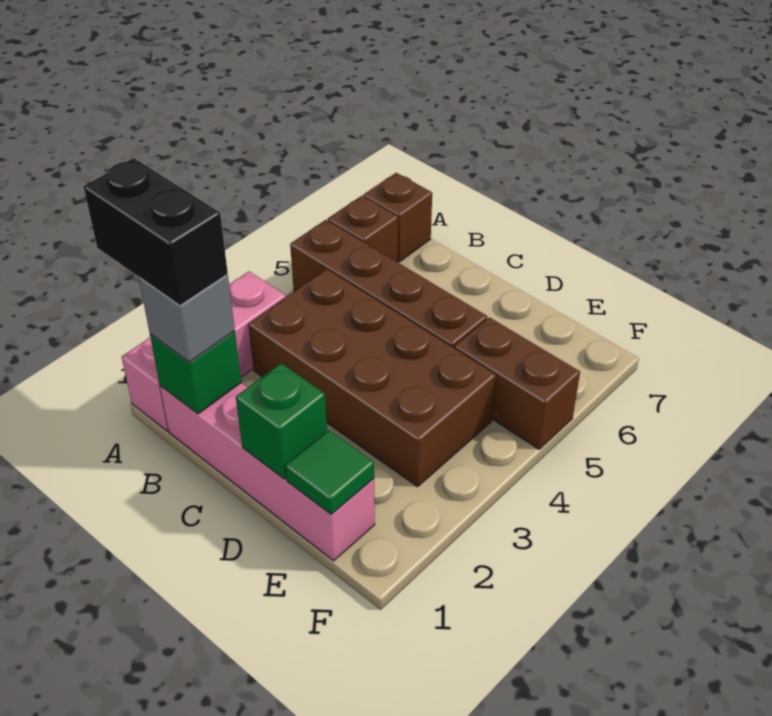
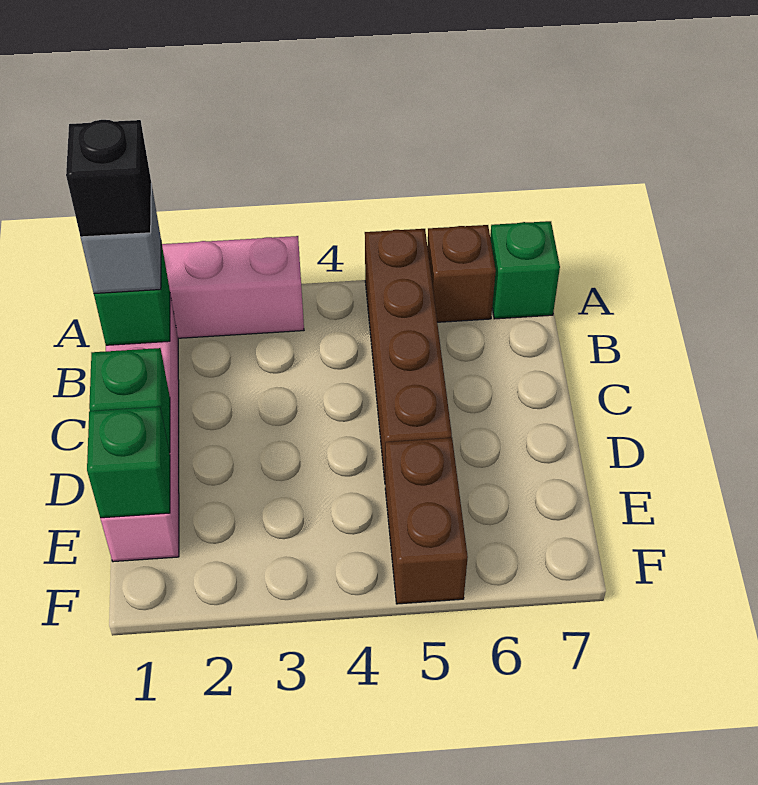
black 1x2 brick [84,158,228,305] -> black 1x1 brick [66,120,151,237]
brown 1x1 brick [363,173,432,262] -> green 1x1 brick [490,221,560,319]
brown 2x4 brick [248,269,496,487] -> none
green 1x1 tile [285,430,374,514] -> green 1x1 brick [87,407,170,518]

